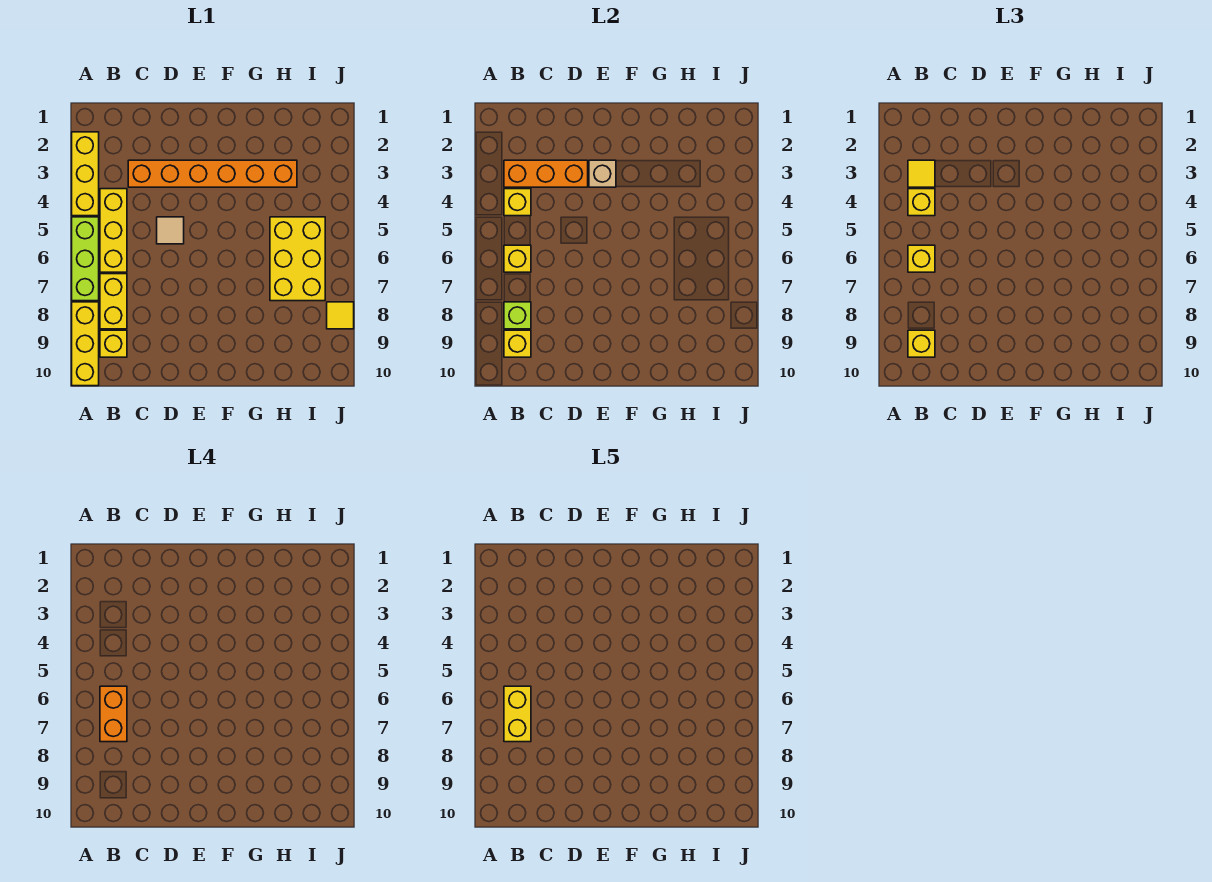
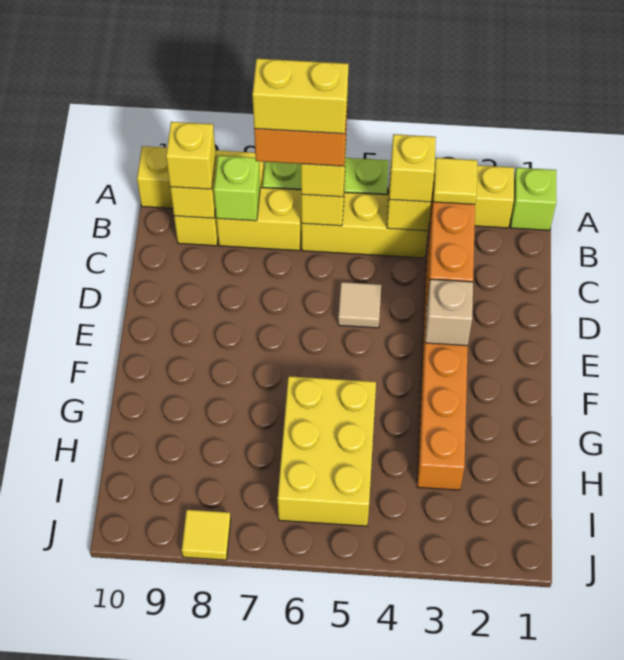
none -> lime 1x1 brick [511,168,556,230]
yellow 2x3 brick [270,217,325,301] -> yellow 2x3 brick turned to [278,376,376,526]

